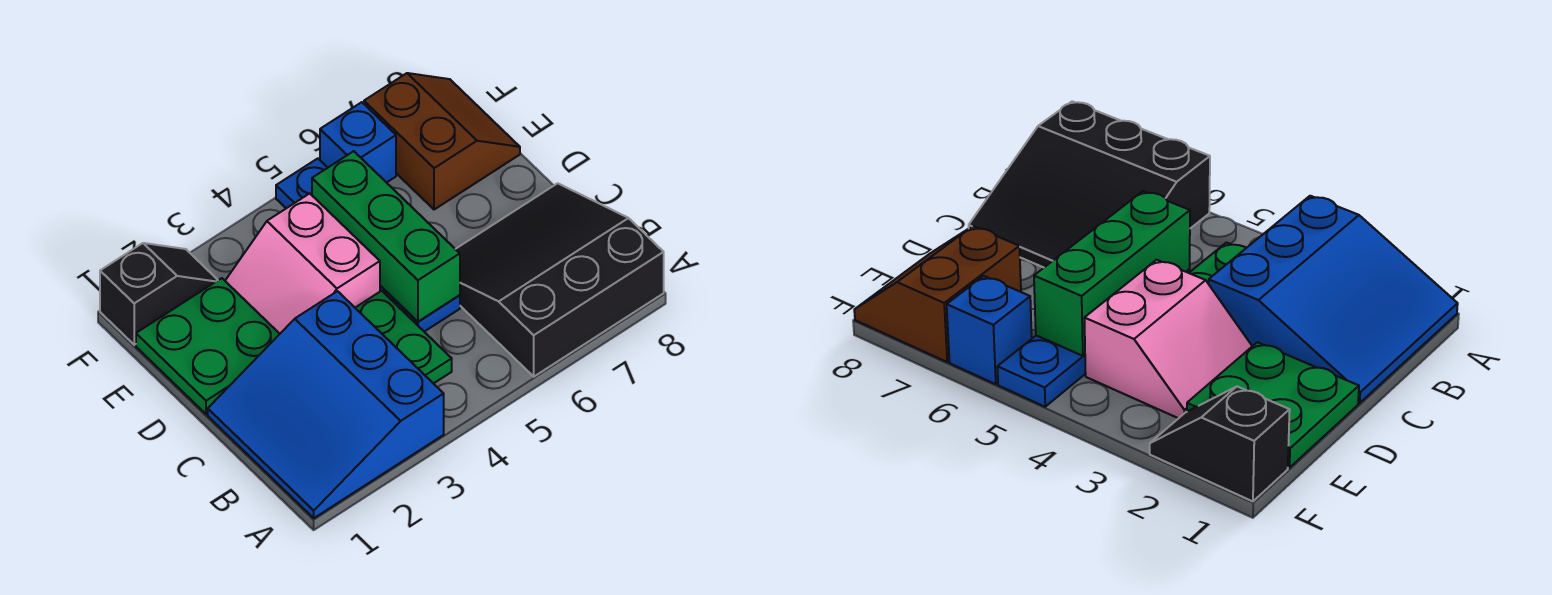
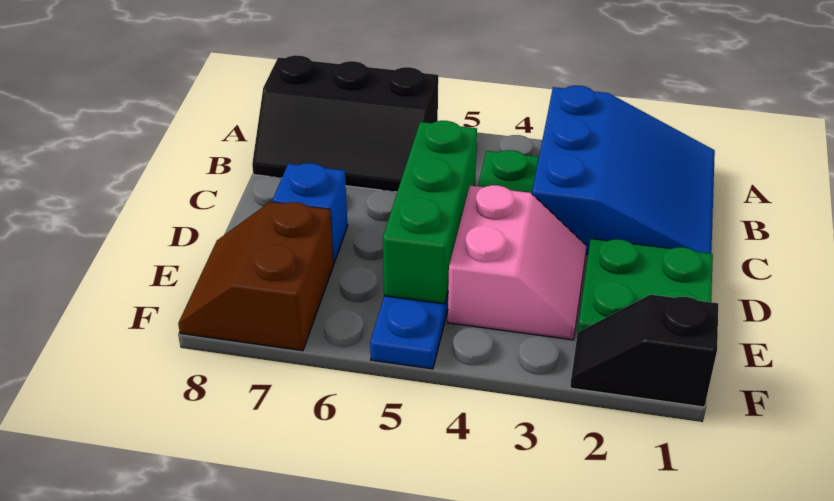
black 3x3 slope [456,183,664,377] -> black 2x3 slope [252,55,438,192]
blue 1x1 brick [320,102,396,183] -> blue 1x1 brick moved to [272,163,348,263]

